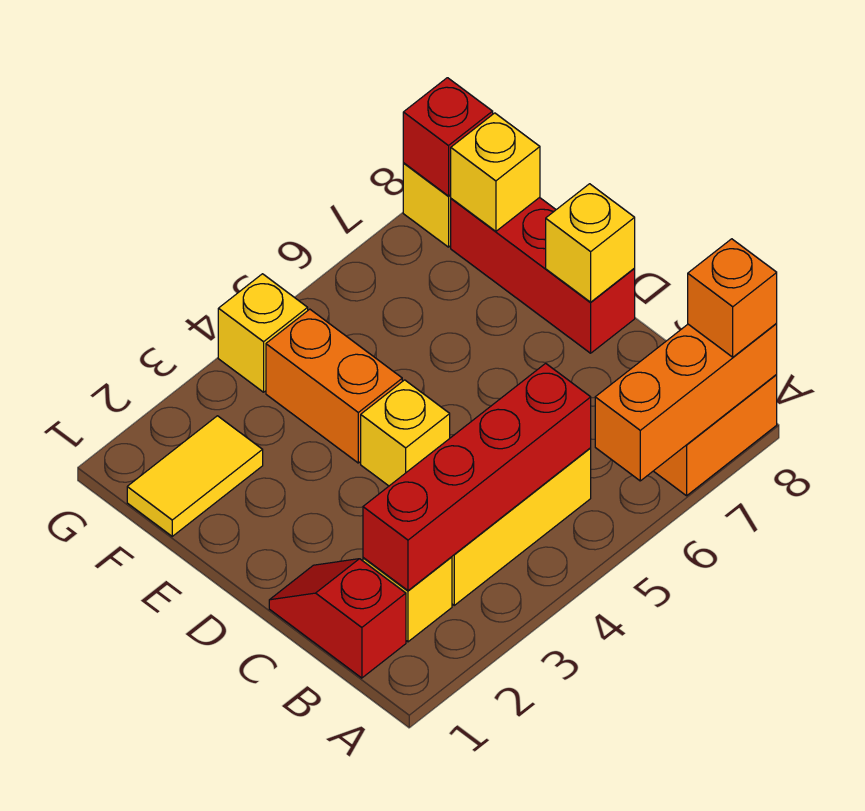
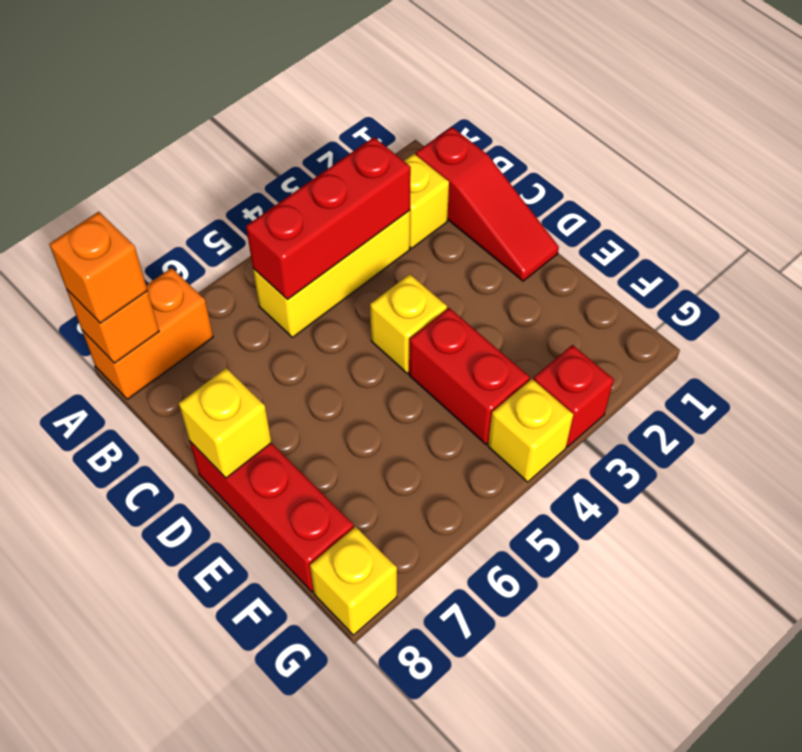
orange 1x3 brick [595,323,777,481] -> orange 1x1 brick [67,290,159,363]
red 1x2 slope [269,559,406,678] -> red 1x3 slope [416,127,559,281]
red 1x4 brick [363,363,591,591] -> red 1x3 brick [246,137,411,300]
orange 1x2 brick [266,309,402,463] -> red 1x2 brick [409,308,530,444]
yellow 1x2 tile [127,416,263,536] -> none
yellow 1x1 brick [451,113,540,231] -> none
red 1x1 brick [403,78,493,196] -> red 1x1 brick moved to [534,345,614,447]

